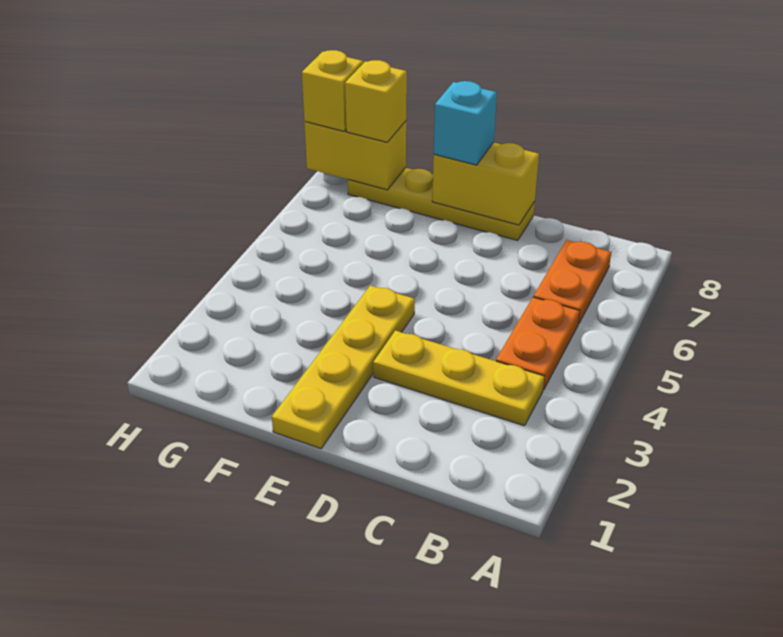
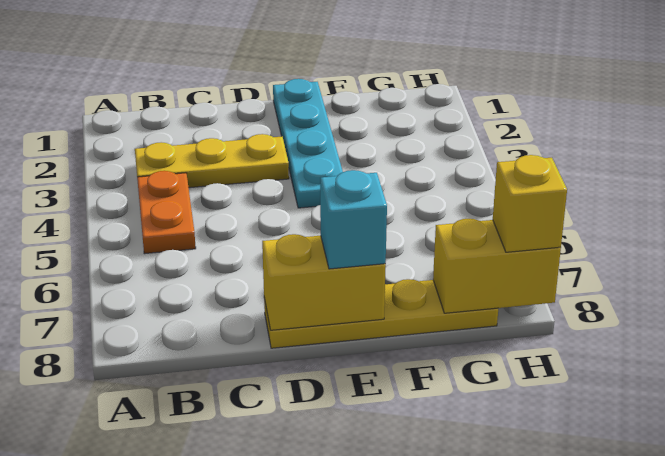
orange 1x2 plate [534,240,611,324] -> none
yellow 1x4 plate [272,285,415,449] -> cyan 1x4 plate [273,79,343,208]
yellow 1x1 brick [345,60,407,142] -> none

